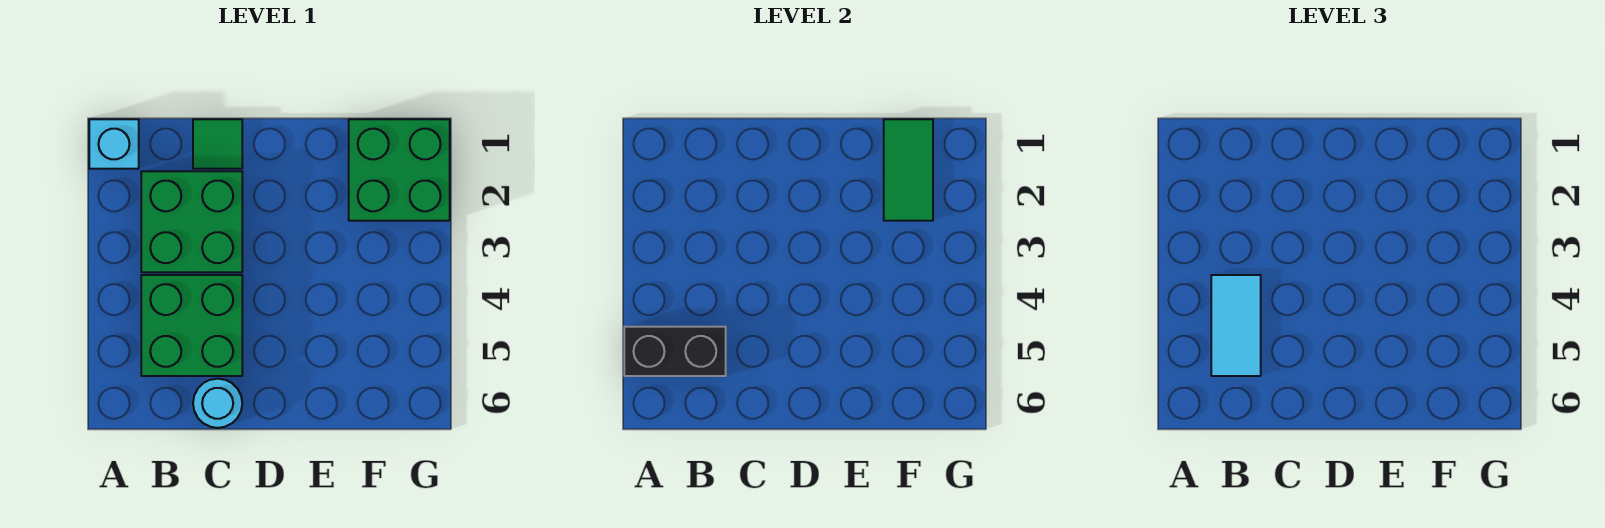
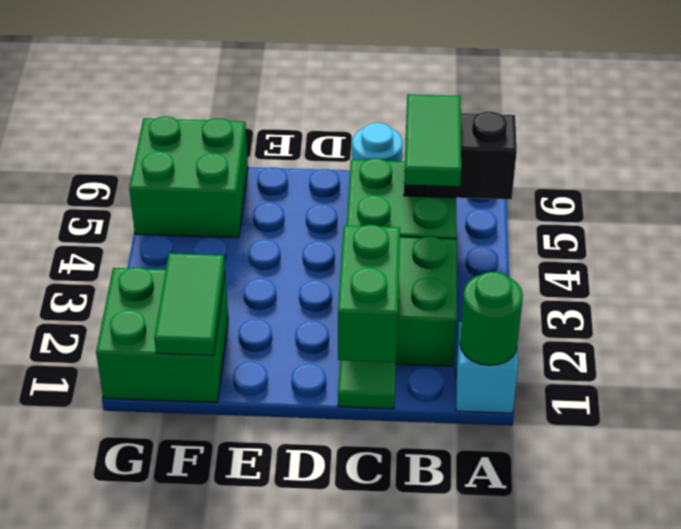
none -> green 1x1 round brick [460,272,523,365]
cyan 1x2 tile [1211,275,1261,376] -> green 1x2 tile [404,94,461,186]
none -> green 1x2 brick [338,225,400,362]
none -> green 2x2 brick [129,117,248,238]

